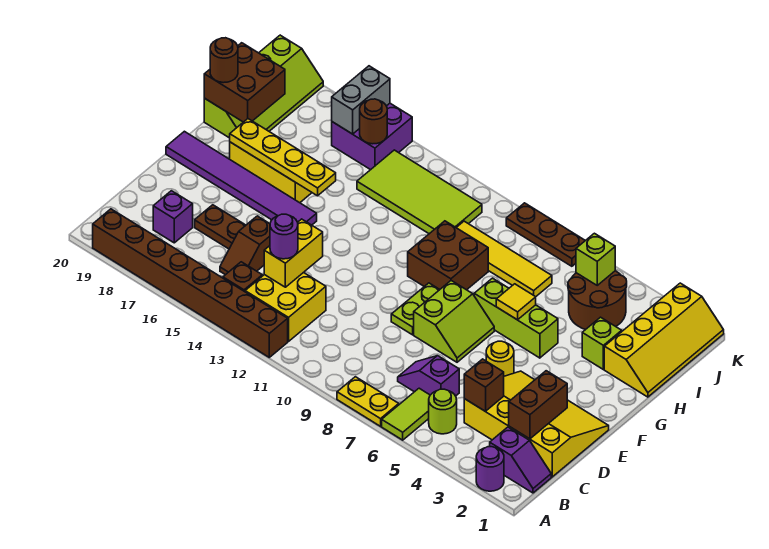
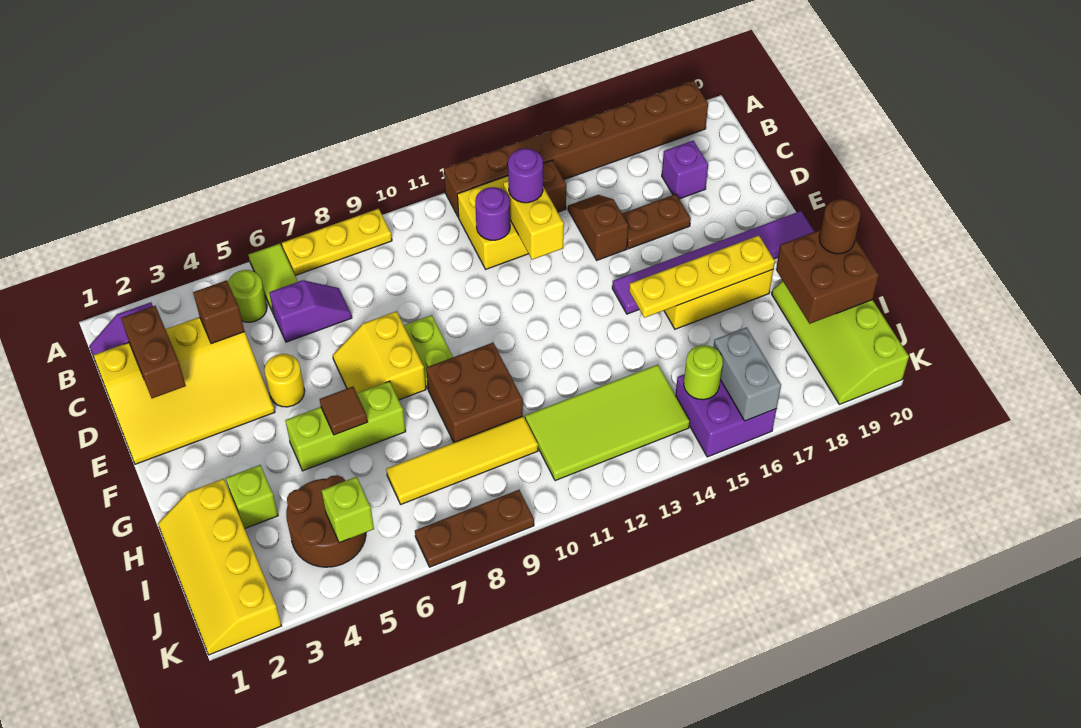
purple 1x1 round brick [476,447,504,491] -> purple 1x1 round brick moved to [475,187,510,240]
yellow 1x2 plate [337,377,399,426] -> yellow 1x3 plate [282,209,392,276]
lime 2x2 slope [414,281,494,362] -> yellow 2x2 slope [333,311,426,400]
yellow 1x1 tile [496,284,536,320] -> brown 1x1 tile [320,387,368,435]
brown 1x1 round brick [360,99,387,144] -> lime 1x1 round brick [684,345,723,400]

